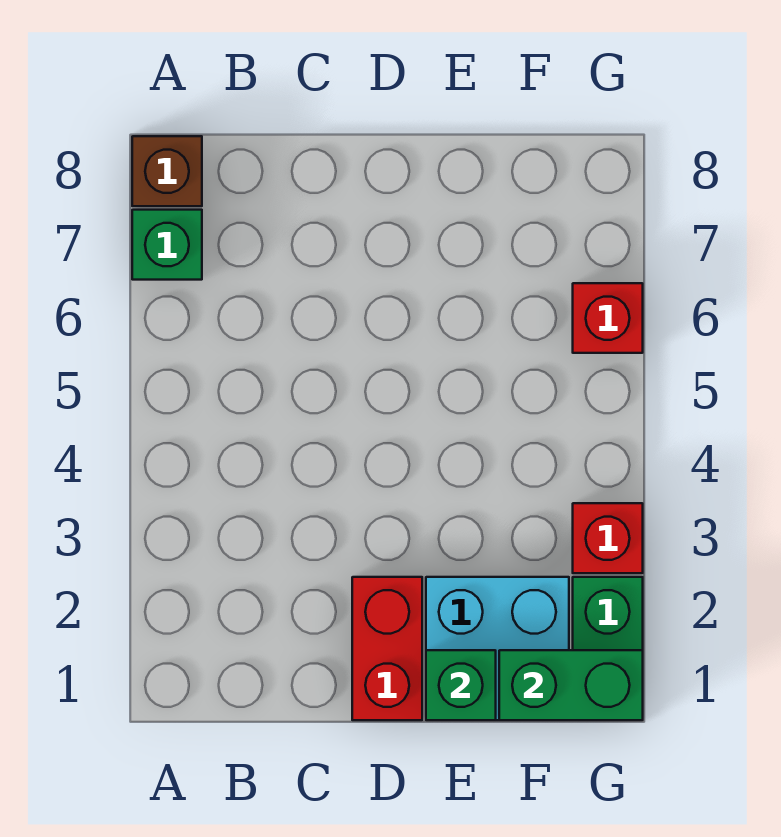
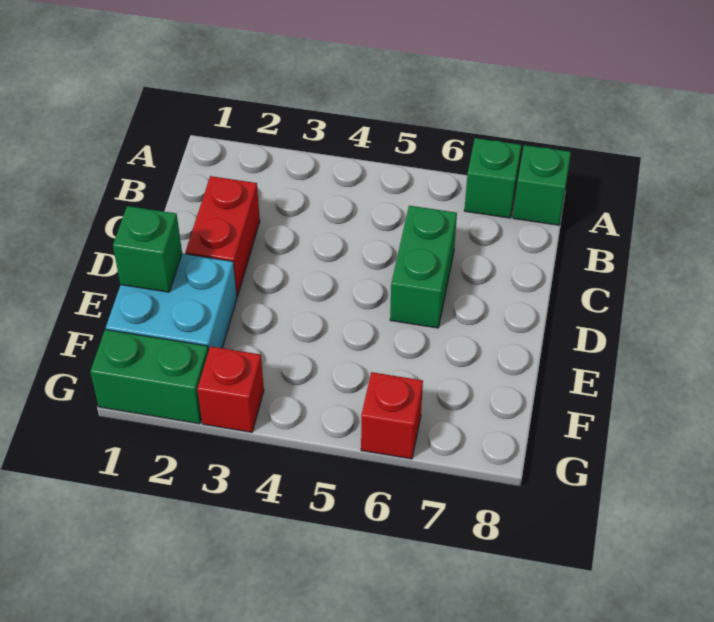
brown 1x1 brick [132,136,202,206] -> green 1x1 brick [513,145,571,225]
red 1x2 brick [352,577,422,720] -> red 1x2 brick turned to [185,176,260,296]
green 1x2 brick [499,650,643,720] -> green 1x2 brick moved to [390,206,457,328]

